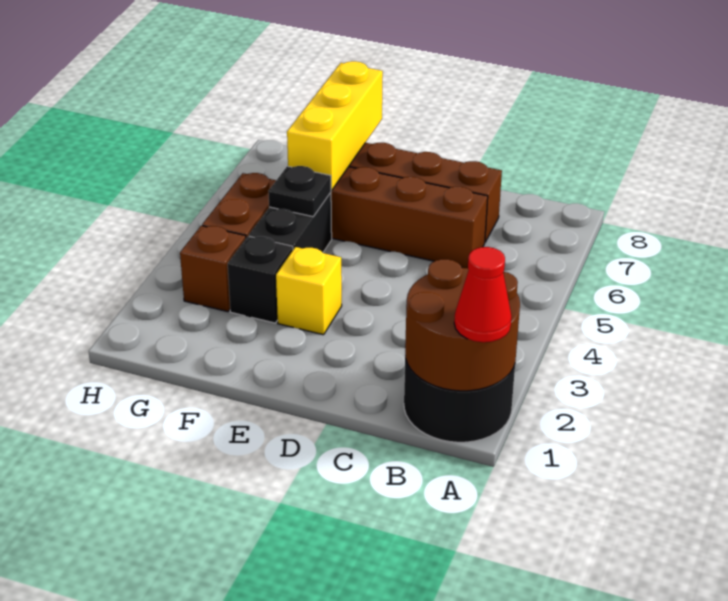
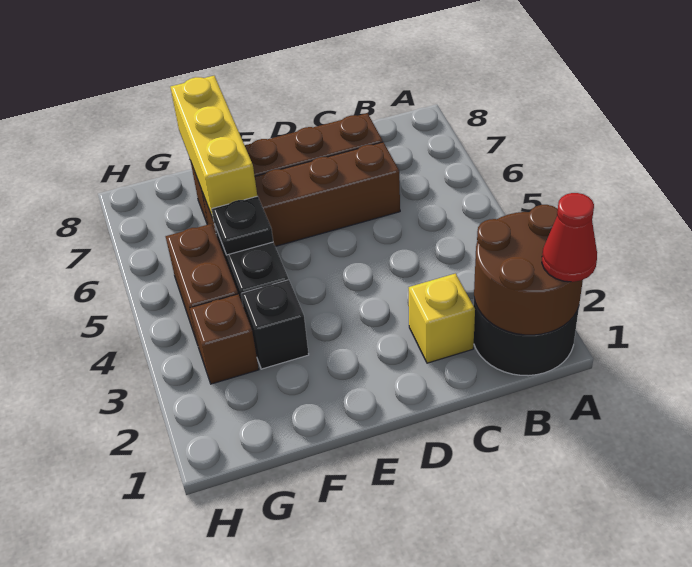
yellow 1x1 brick [276,247,342,335] -> yellow 1x1 brick moved to [409,273,475,363]

